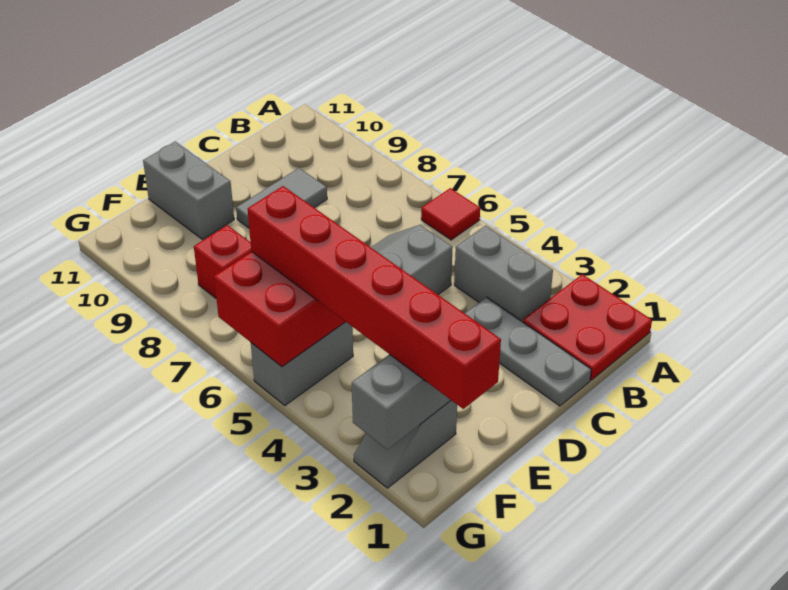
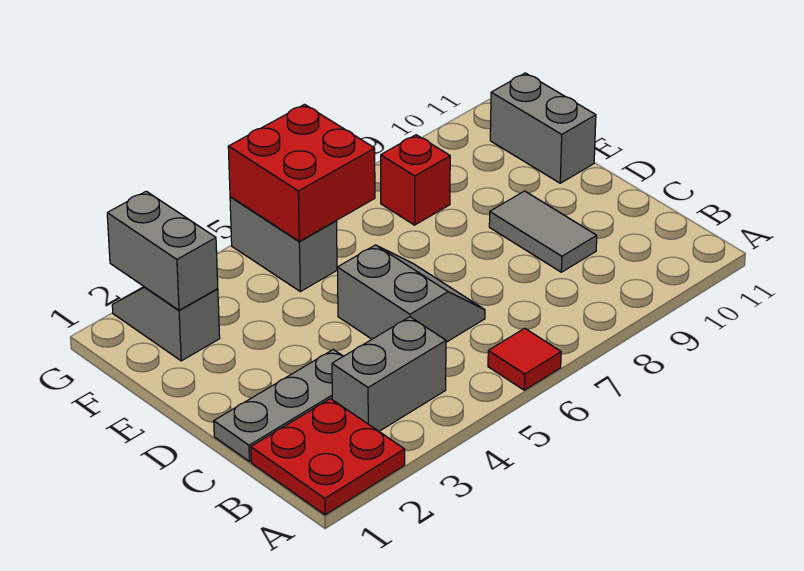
grey 1x2 brick [143,141,234,239] -> grey 1x2 brick turned to [490,73,596,183]
red 1x6 brick [248,186,501,409] -> none

